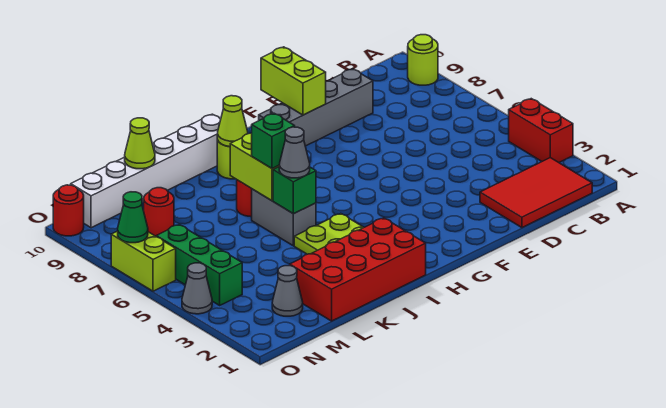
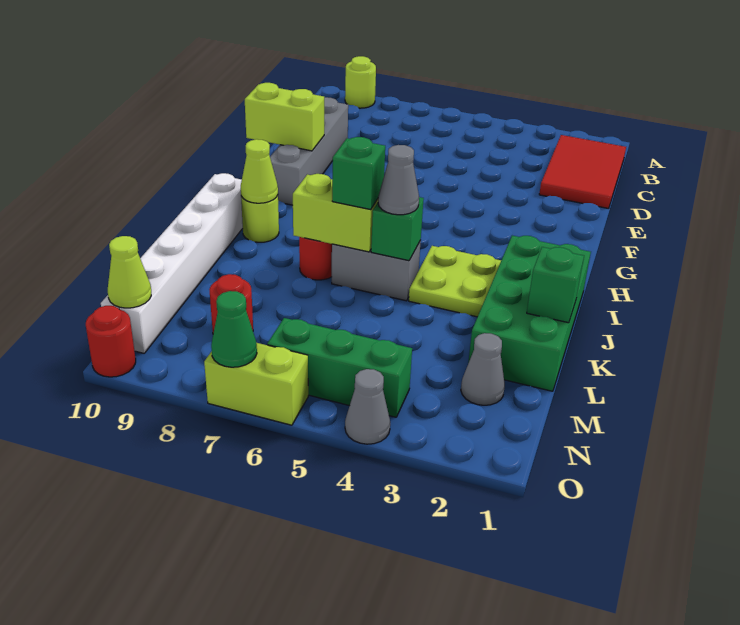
red 1x2 brick [509,99,573,162] -> none
red 2x4 brick [290,218,426,321] -> green 2x4 brick [468,236,591,391]
none -> green 1x1 brick [527,247,584,323]
lime 1x1 cone [125,118,155,169] -> lime 1x1 cone moved to [108,236,151,308]

